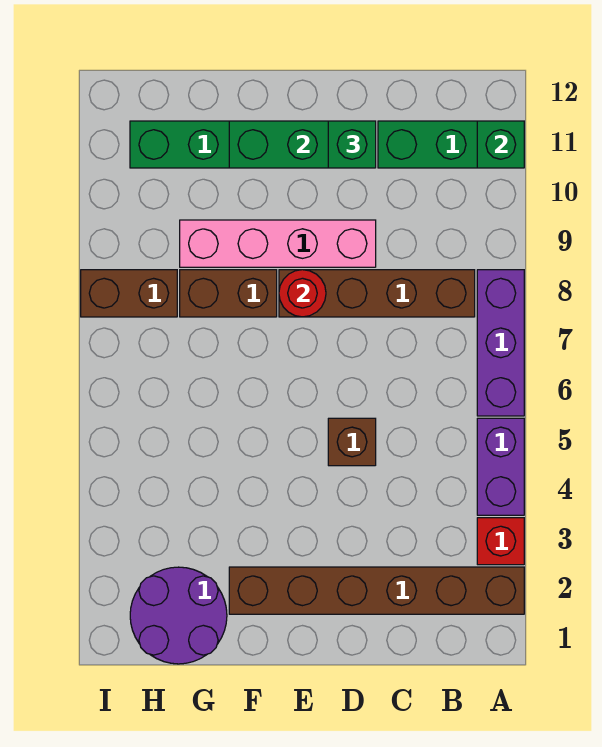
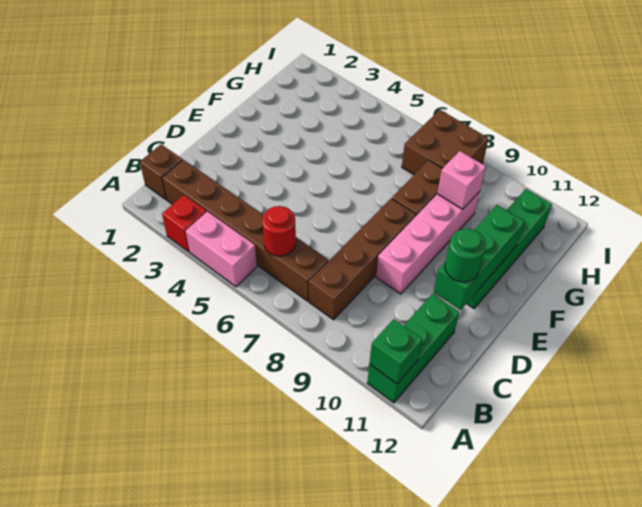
brown 1x6 brick [229,567,524,614] -> brown 1x6 brick turned to [162,160,328,301]
purple 1x2 brick [477,418,524,515] -> pink 1x2 brick [186,211,257,287]
purple 1x3 brick [477,270,524,416] -> none
brown 1x1 brick [328,418,376,466] -> brown 1x1 brick moved to [140,145,182,199]
green 1x1 brick [328,121,376,168] -> green 1x1 round brick [445,229,486,282]
red 1x1 round brick [279,270,326,317] -> red 1x1 round brick moved to [262,206,296,256]
purple 2x2 round brick [130,567,227,664] -> none
none -> pink 1x1 brick [437,151,486,210]
brown 1x2 brick [81,270,177,317] -> brown 2x2 brick [402,110,489,175]

